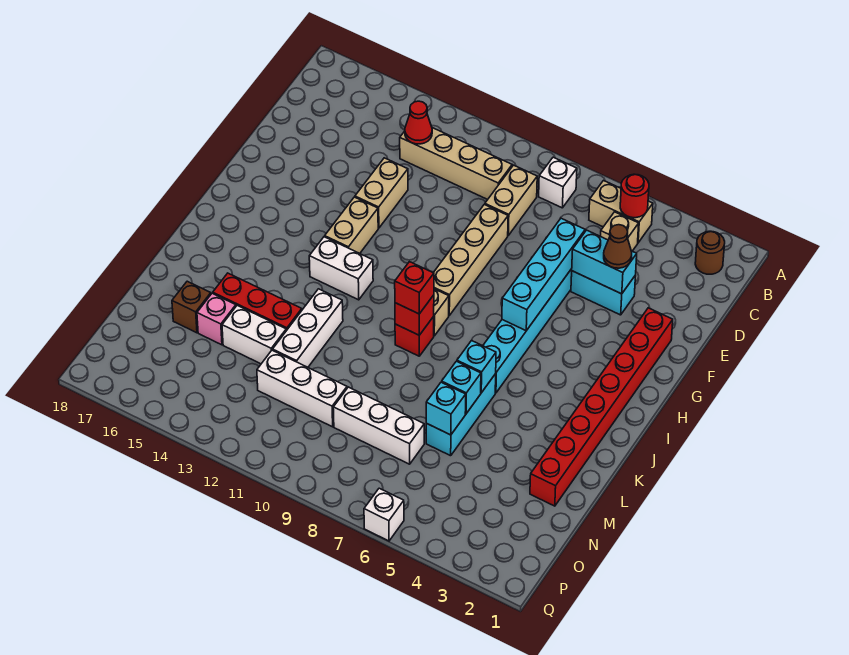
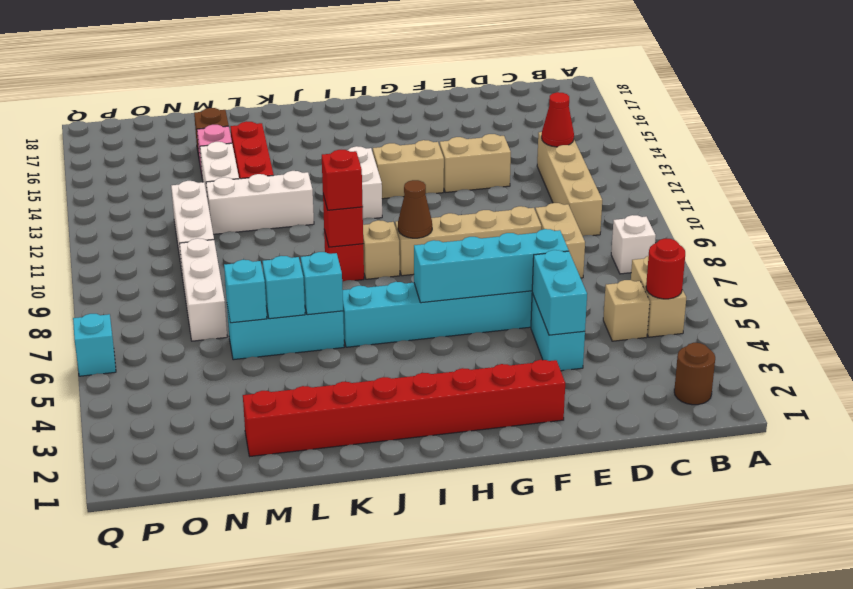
tan 1x2 brick [485,165,537,235] -> tan 1x2 brick turned to [535,203,585,278]
brown 1x1 cone [604,225,632,268] -> brown 1x1 cone moved to [398,180,432,238]
white 1x1 brick [364,488,404,541] -> cyan 1x1 brick [73,314,116,376]

